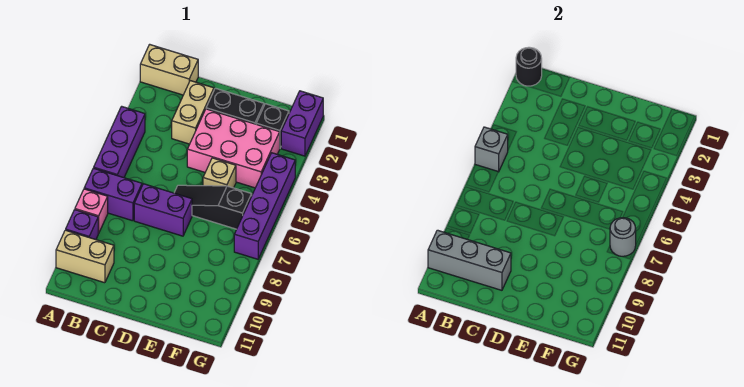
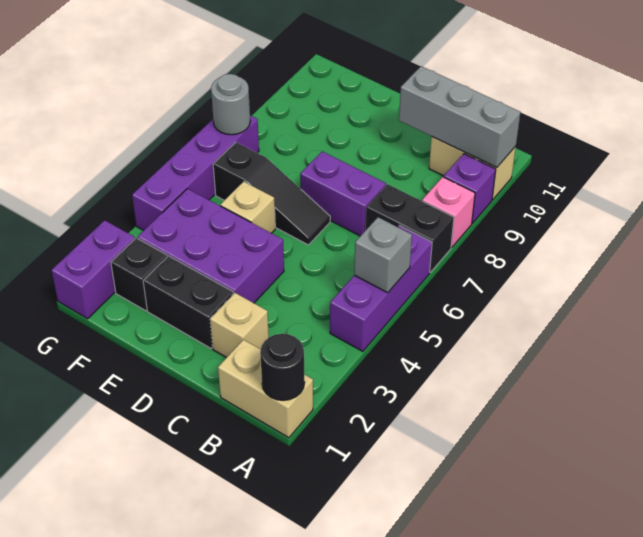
purple 1x2 brick [84,168,142,221] -> black 1x2 brick [366,184,454,272]
tan 1x2 brick [172,81,214,144] -> tan 1x1 brick [210,293,269,358]
pink 2x3 brick [187,109,280,188] -> purple 2x3 brick [138,189,284,303]

